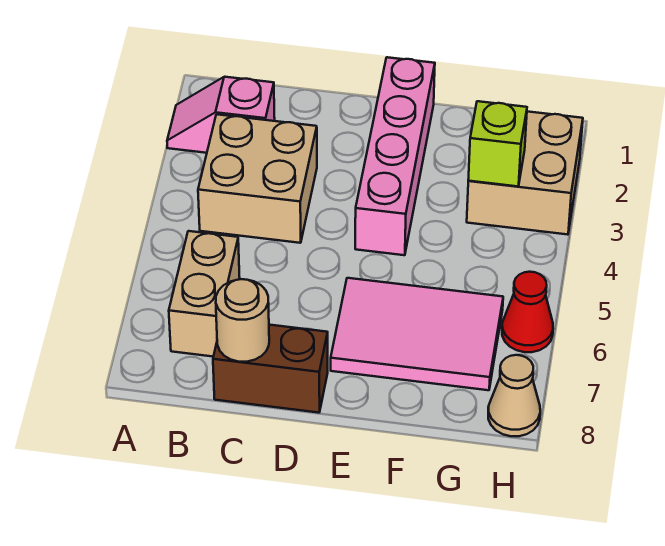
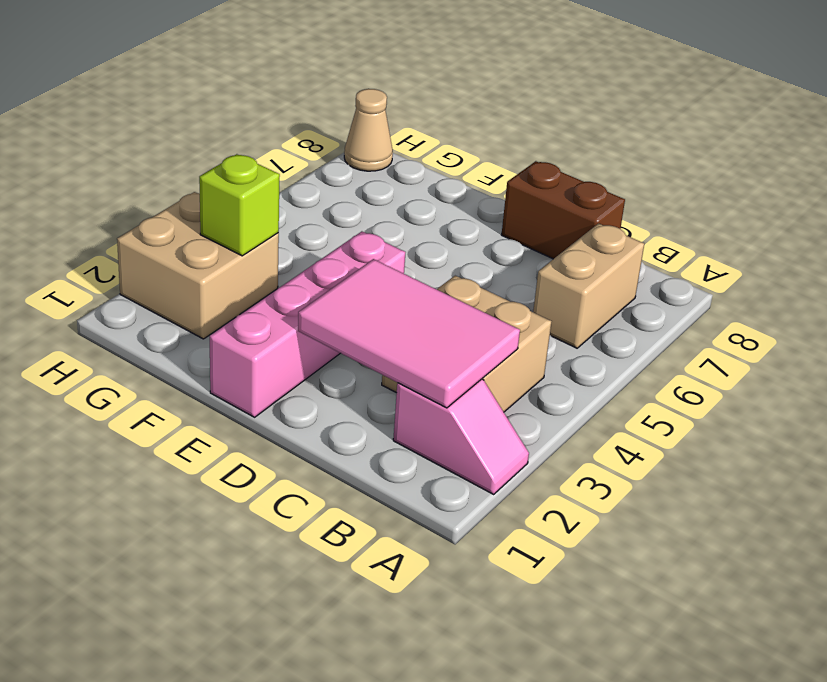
tan 1x1 round brick [216,279,269,362] -> none
pink 2x3 tile [331,278,503,390] -> pink 2x3 tile moved to [298,259,520,408]
red 1x1 cone [502,272,553,352] -> none

